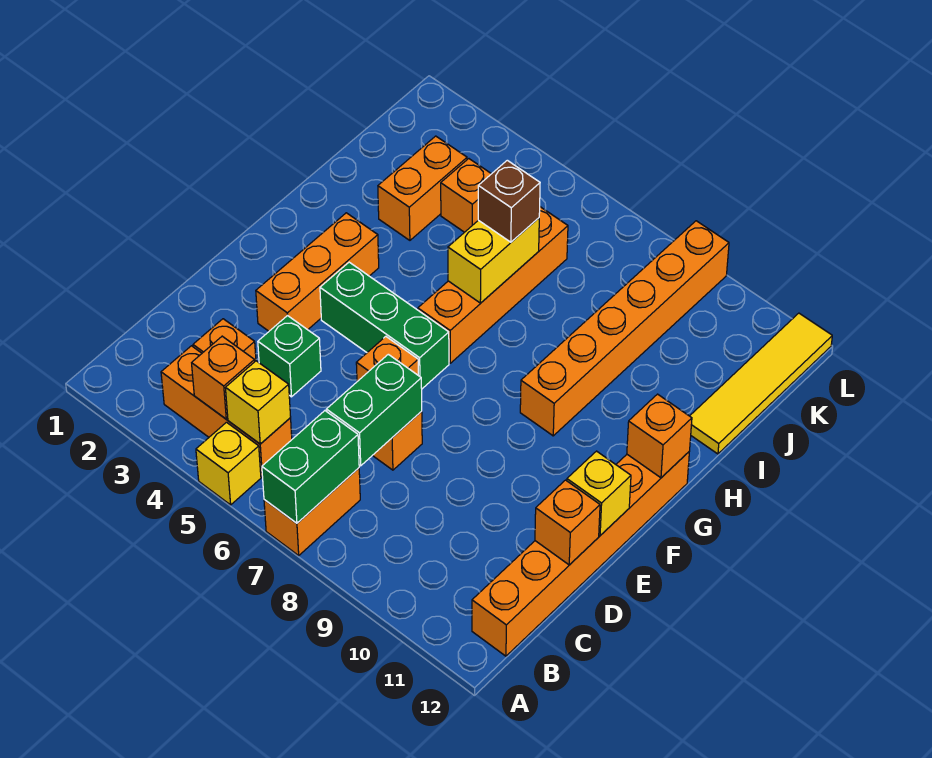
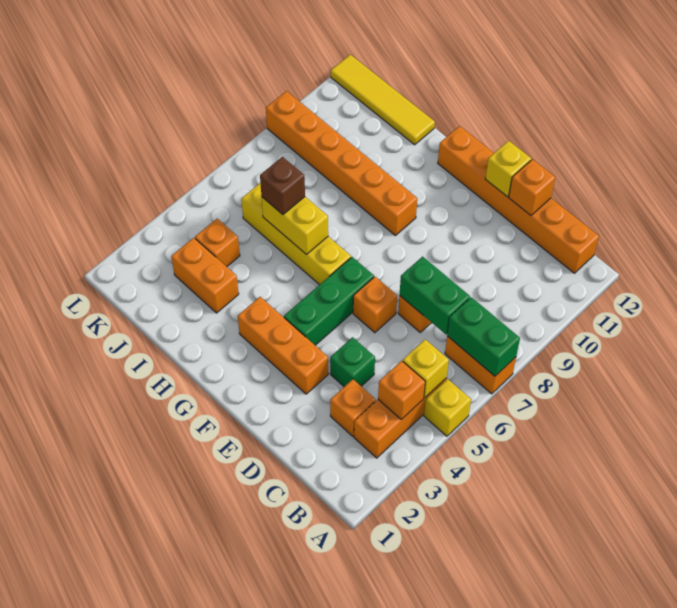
orange 1x4 brick [418,207,568,363] -> yellow 1x4 brick [241,183,351,285]
orange 1x1 brick [627,394,692,478] -> none

